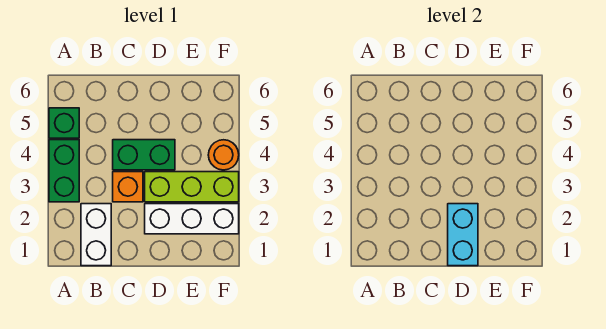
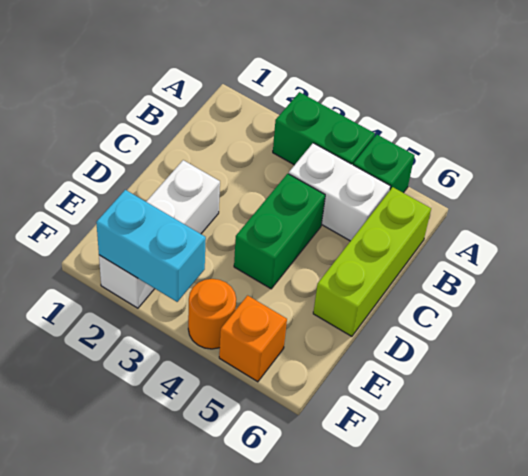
white 1x2 brick [81,204,111,266] -> white 1x2 brick moved to [289,143,391,241]
orange 1x1 brick [113,172,143,202] -> orange 1x1 brick moved to [219,295,287,382]
cyan 1x2 brick [448,204,478,266] -> cyan 1x2 brick moved to [96,190,206,302]
lime 1x3 brick [145,172,239,202] -> lime 1x3 brick moved to [313,187,431,336]

